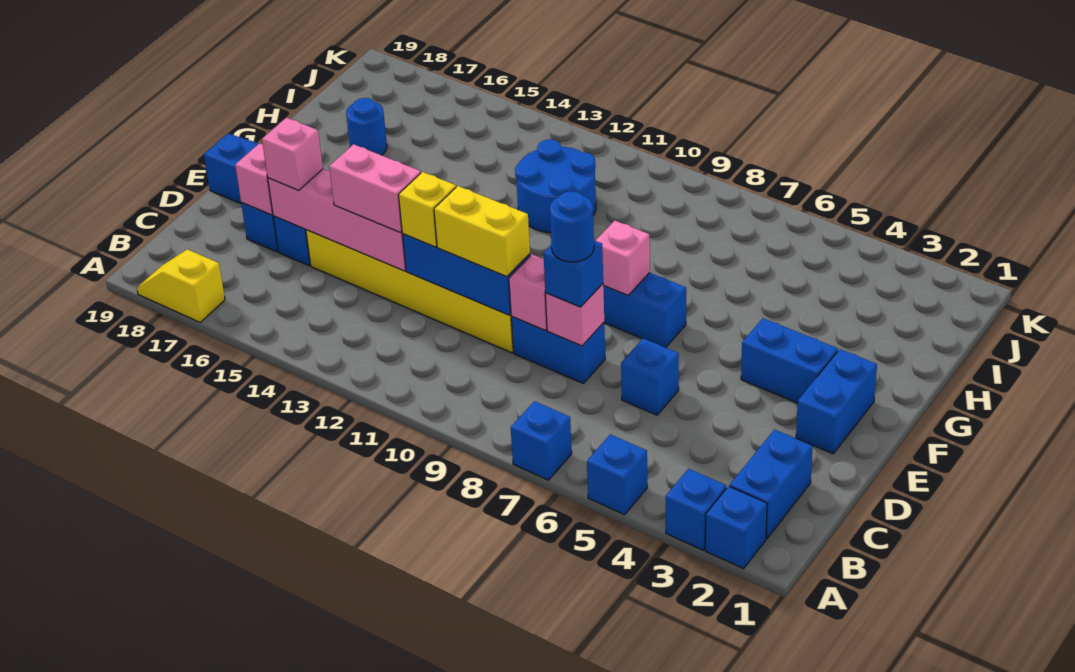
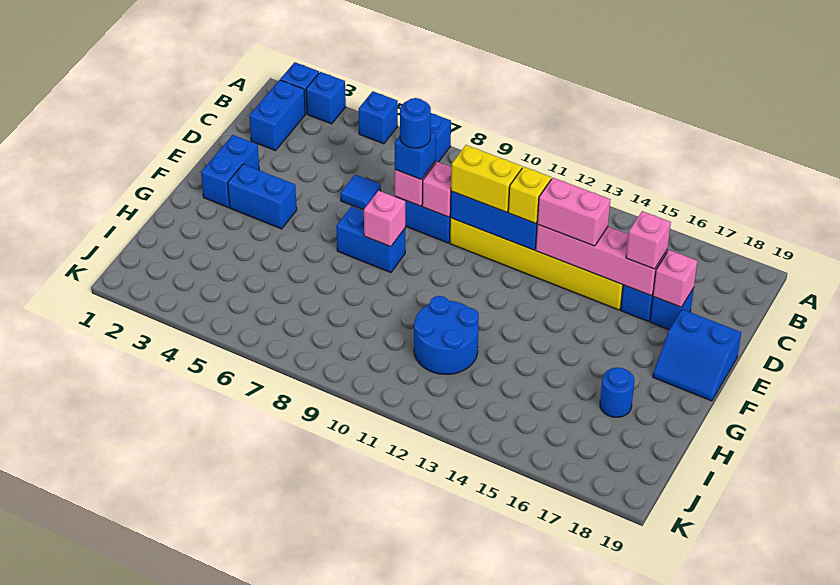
yellow 1x2 slope [137,249,225,322] -> none
blue 1x1 brick [621,338,679,415] -> blue 1x1 tile [341,175,381,210]

